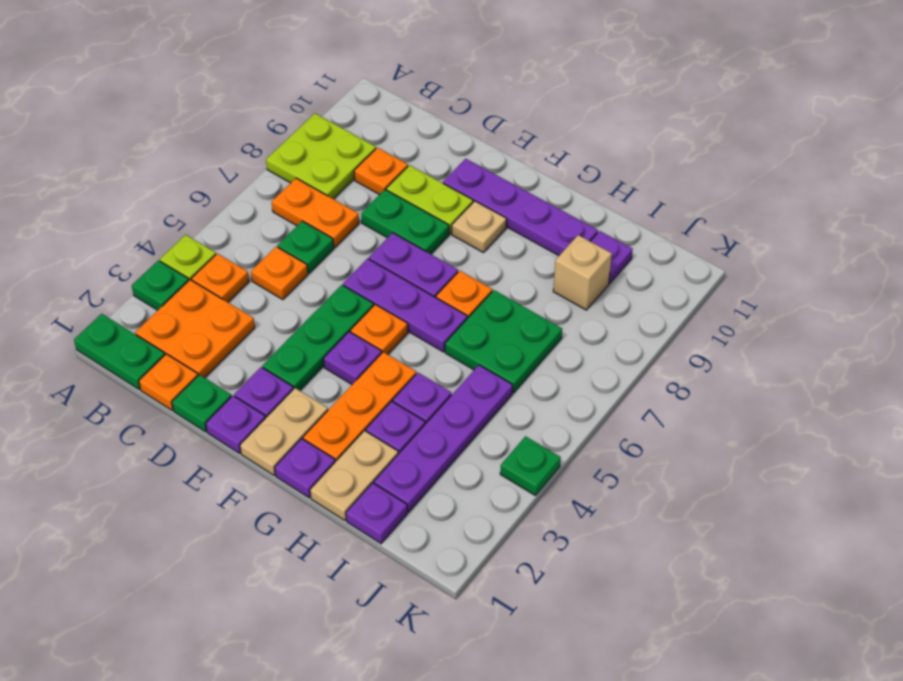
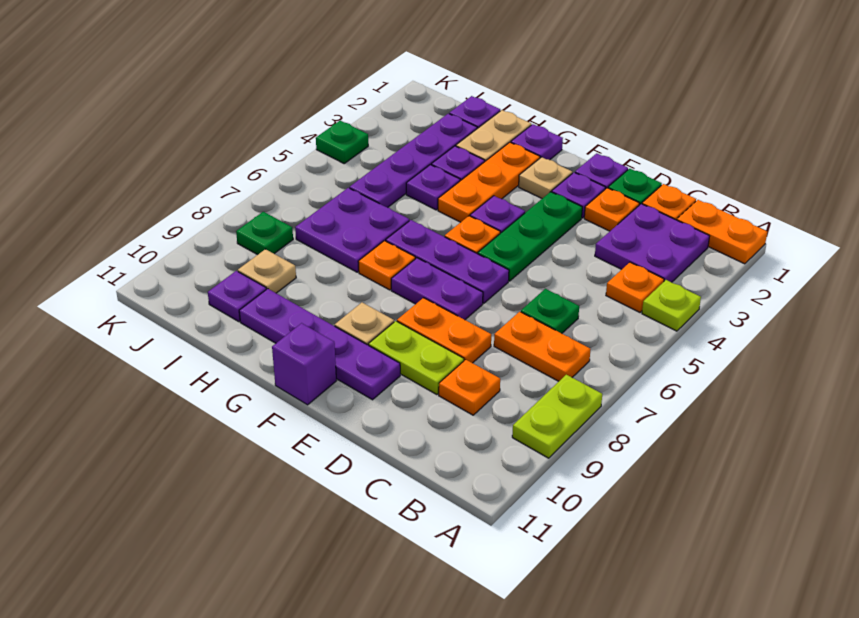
green 1x2 plate [74,314,165,389] -> orange 1x2 plate [677,200,767,264]
green 1x1 plate [132,260,189,310] -> green 1x1 plate moved to [236,212,293,255]
lime 2x2 plate [266,113,376,199] -> lime 1x2 plate [512,375,602,458]
orange 2x2 plate [135,280,255,378] -> purple 2x2 plate [595,204,710,282]
orange 1x1 plate [251,247,308,300] -> orange 1x1 plate moved to [584,188,639,231]
green 1x2 plate [361,190,449,254] -> orange 1x2 plate [397,298,491,363]
tan 1x2 plate [240,388,328,475] -> tan 1x1 plate [519,157,572,198]
none -> purple 1x1 brick [272,323,336,405]
green 2x2 plate [445,290,562,393] -> purple 2x2 plate [295,188,409,272]
tan 1x1 brick [553,235,612,310] -> tan 1x1 plate [238,249,296,293]

